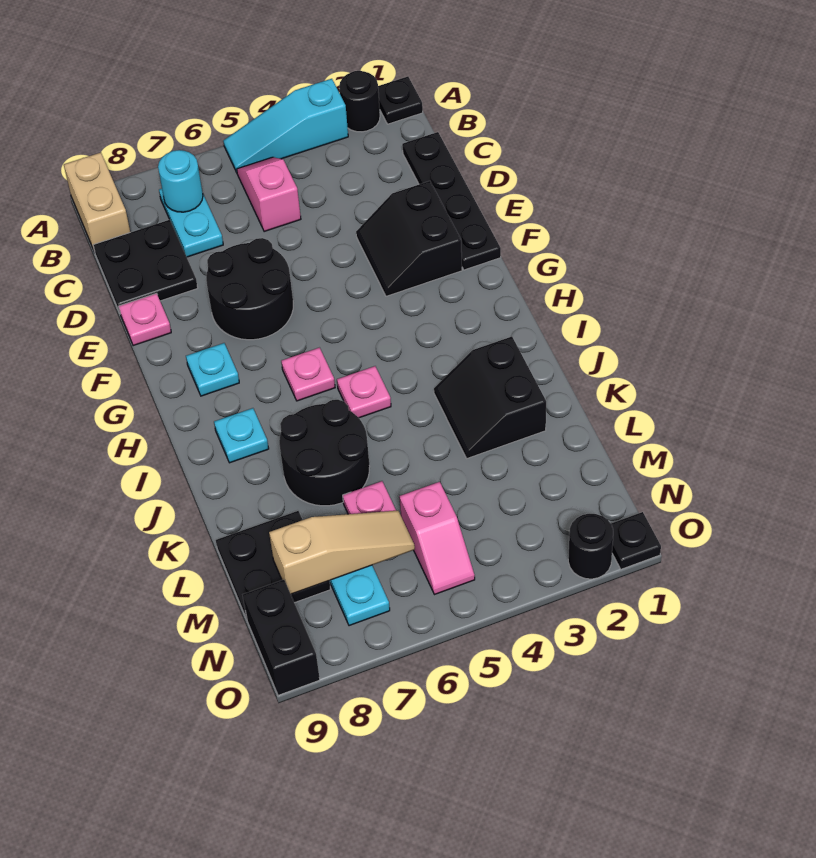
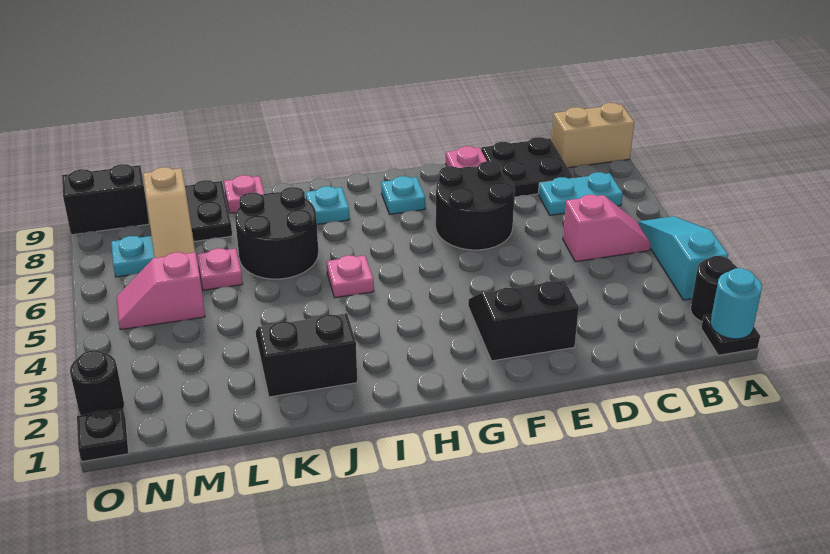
cyan 1x1 round brick [158,150,203,212] -> cyan 1x1 round brick moved to [710,268,762,339]
black 1x4 plate [402,132,501,270] -> none
pink 1x1 plate [281,348,335,401] -> pink 1x1 plate moved to [224,175,264,213]

